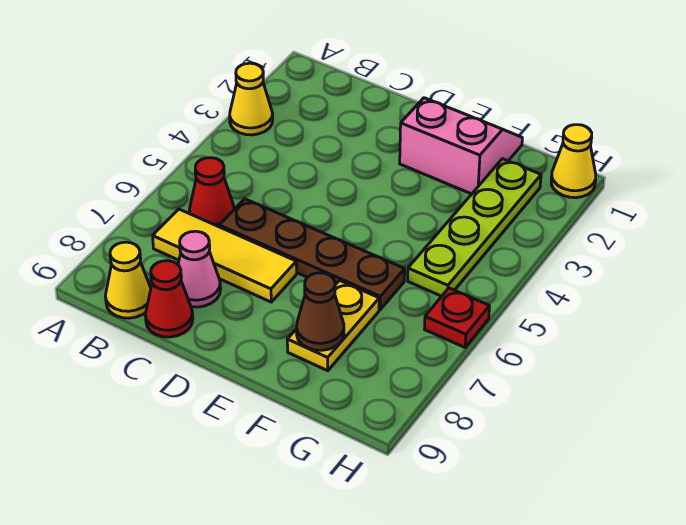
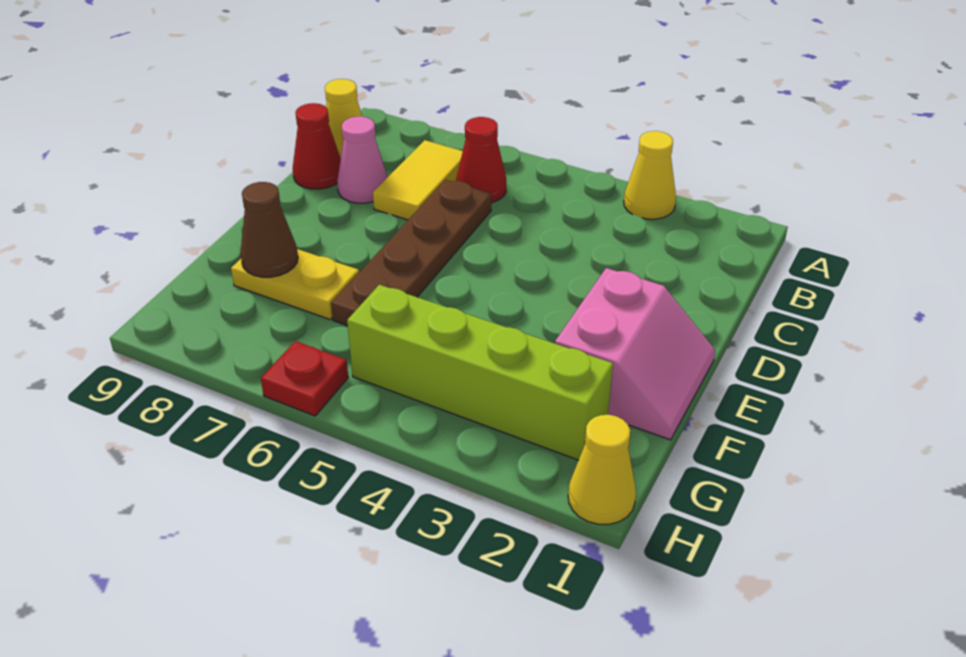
yellow 1x3 tile [153,209,297,302] -> yellow 1x2 tile [373,140,463,220]
lime 1x4 plate [408,159,541,296] -> lime 1x4 brick [347,285,613,460]

